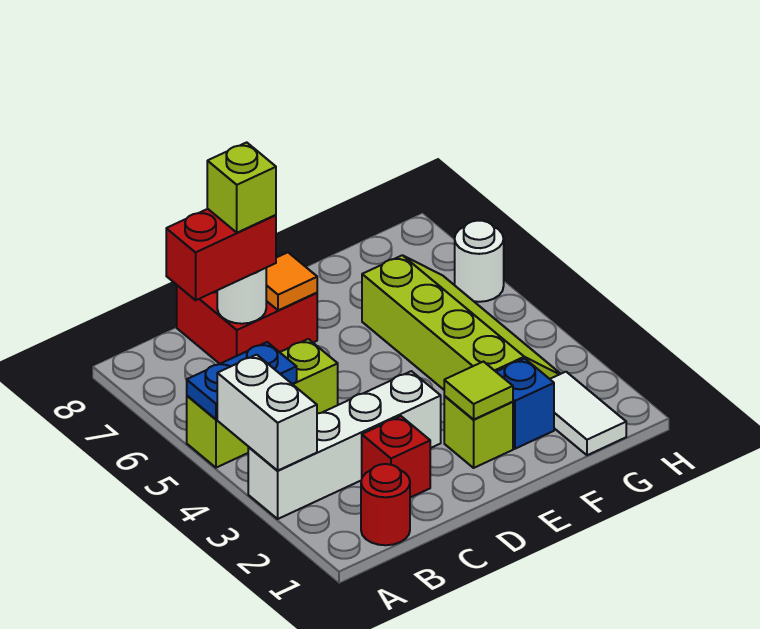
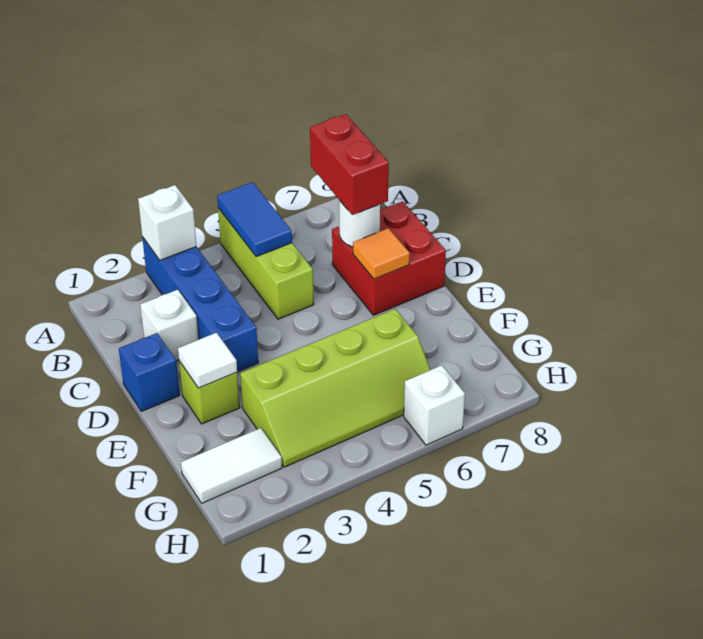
white 1x4 brick [248,371,441,519] -> blue 1x4 brick [142,237,258,372]
white 1x2 brick [217,355,317,470] -> white 1x1 brick [138,185,196,260]
blue 1x2 plate [187,342,297,419] -> blue 1x2 tile [217,182,292,257]
red 1x1 round brick [361,464,410,545] -> none
red 1x1 brick [362,416,430,498] -> white 1x1 brick [140,290,199,361]
lime 1x1 brick [207,142,276,233] -> none
lime 1x1 tile [444,362,513,419] -> white 1x1 tile [178,333,237,388]
blue 1x1 brick [497,359,554,449] -> blue 1x1 brick moved to [119,333,180,411]
white 1x1 round brick [455,221,504,302] -> white 1x1 brick [404,365,465,445]

